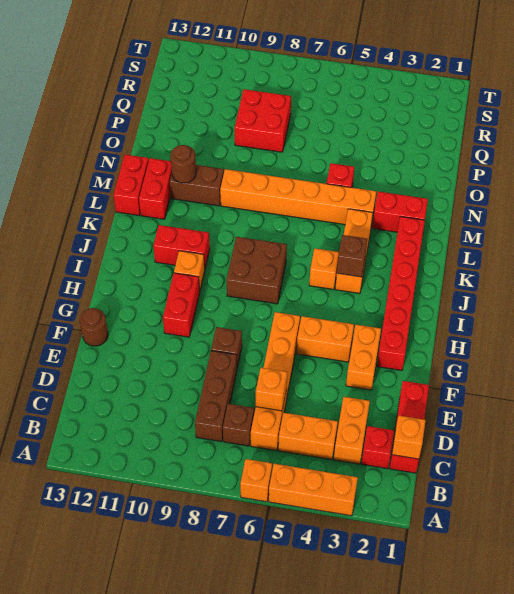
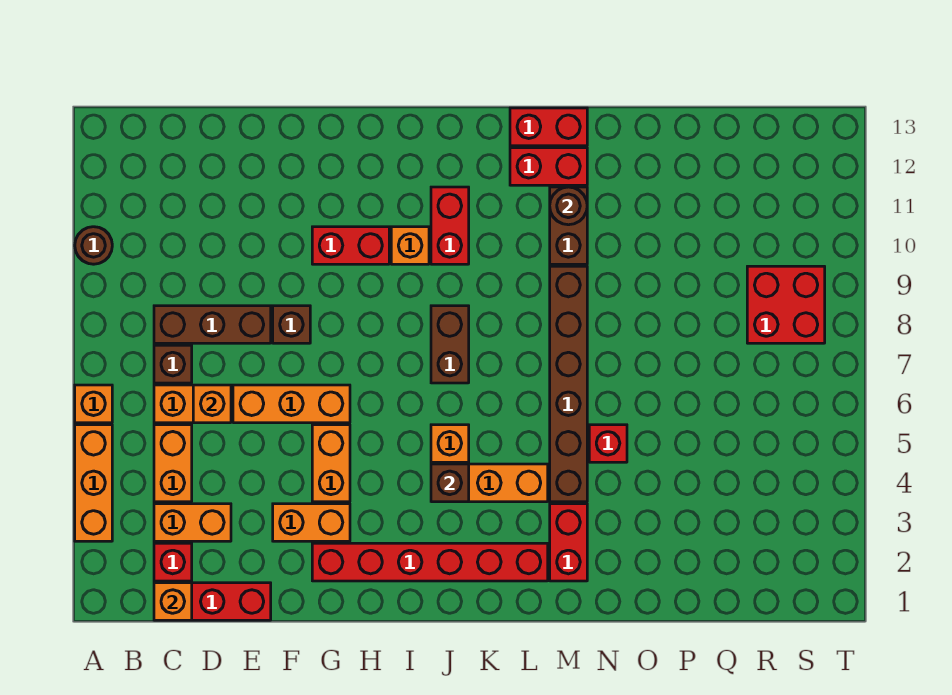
brown 1x1 round brick [80,308,108,346] -> brown 1x1 round brick moved to [75,227,112,264]
brown 2x2 brick [227,237,287,304] -> brown 1x2 brick [431,306,469,383]
orange 1x6 brick [220,169,376,225] -> brown 1x6 brick [550,266,587,502]
red 2x2 brick [235,89,291,152] -> red 2x2 brick moved to [747,266,825,343]

